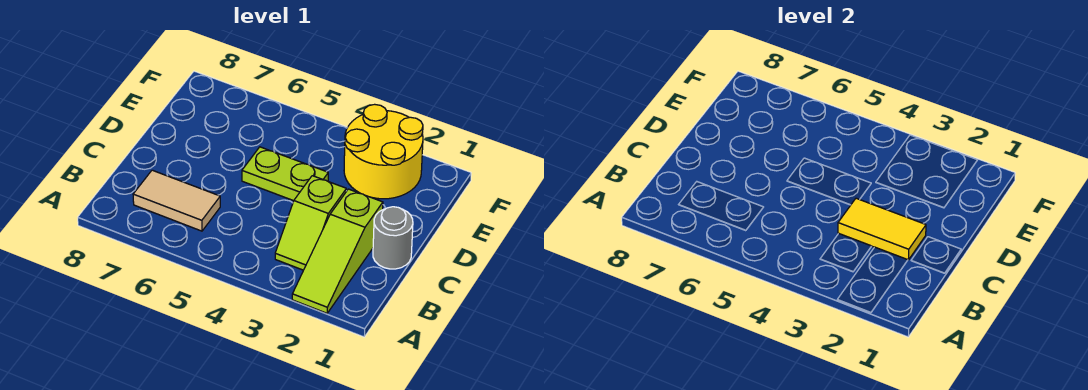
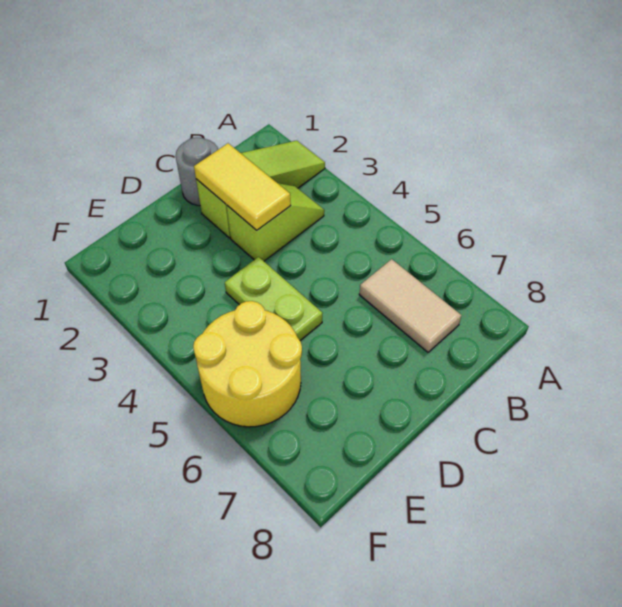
yellow 2x2 round brick [344,104,423,199] -> yellow 2x2 round brick moved to [193,301,302,427]

